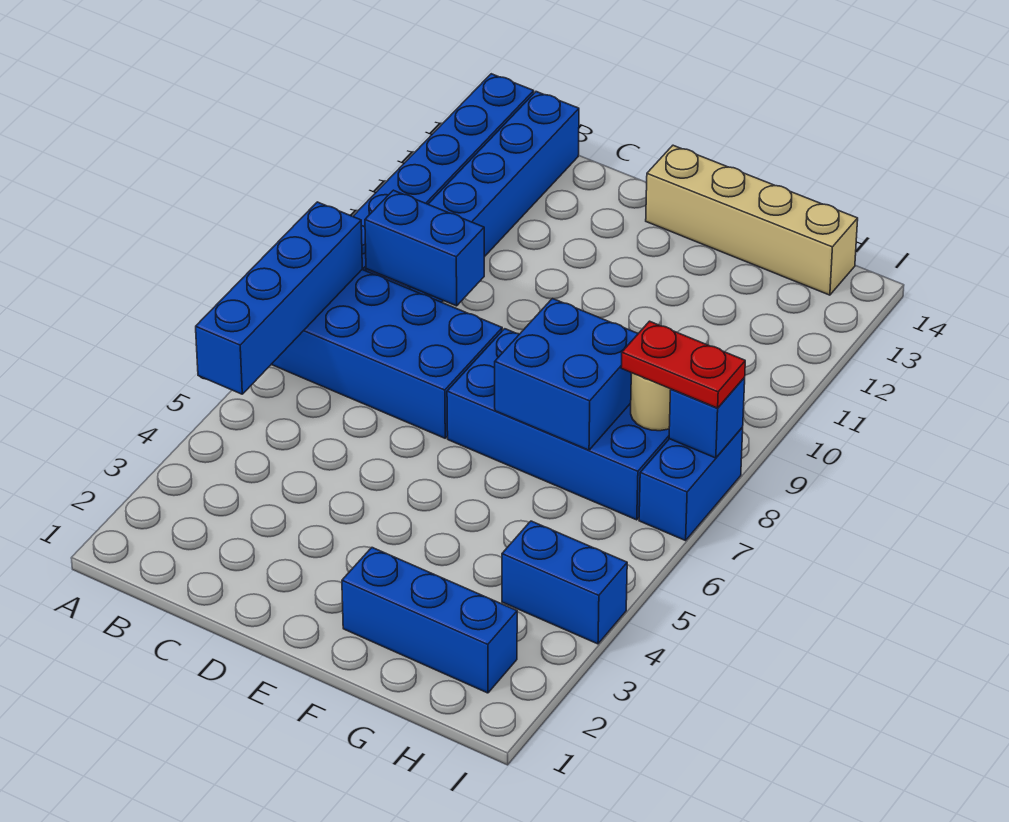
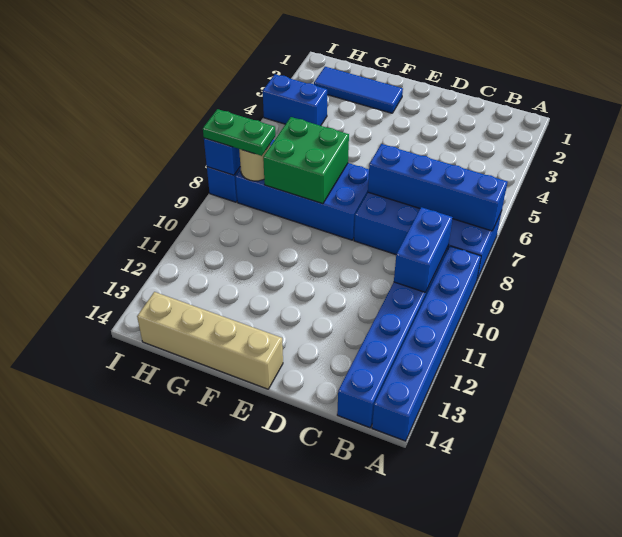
blue 1x4 brick [196,202,362,394] -> blue 1x4 brick turned to [368,144,508,231]
blue 1x2 brick [365,190,484,306] -> blue 1x2 brick turned to [394,207,453,293]
blue 1x3 brick [342,548,517,693] -> blue 1x3 tile [314,67,403,113]
blue 2x2 brick [495,299,638,450] -> green 2x2 brick [263,117,349,204]
red 1x2 plate [621,321,745,408] -> green 1x2 plate [203,109,275,156]

